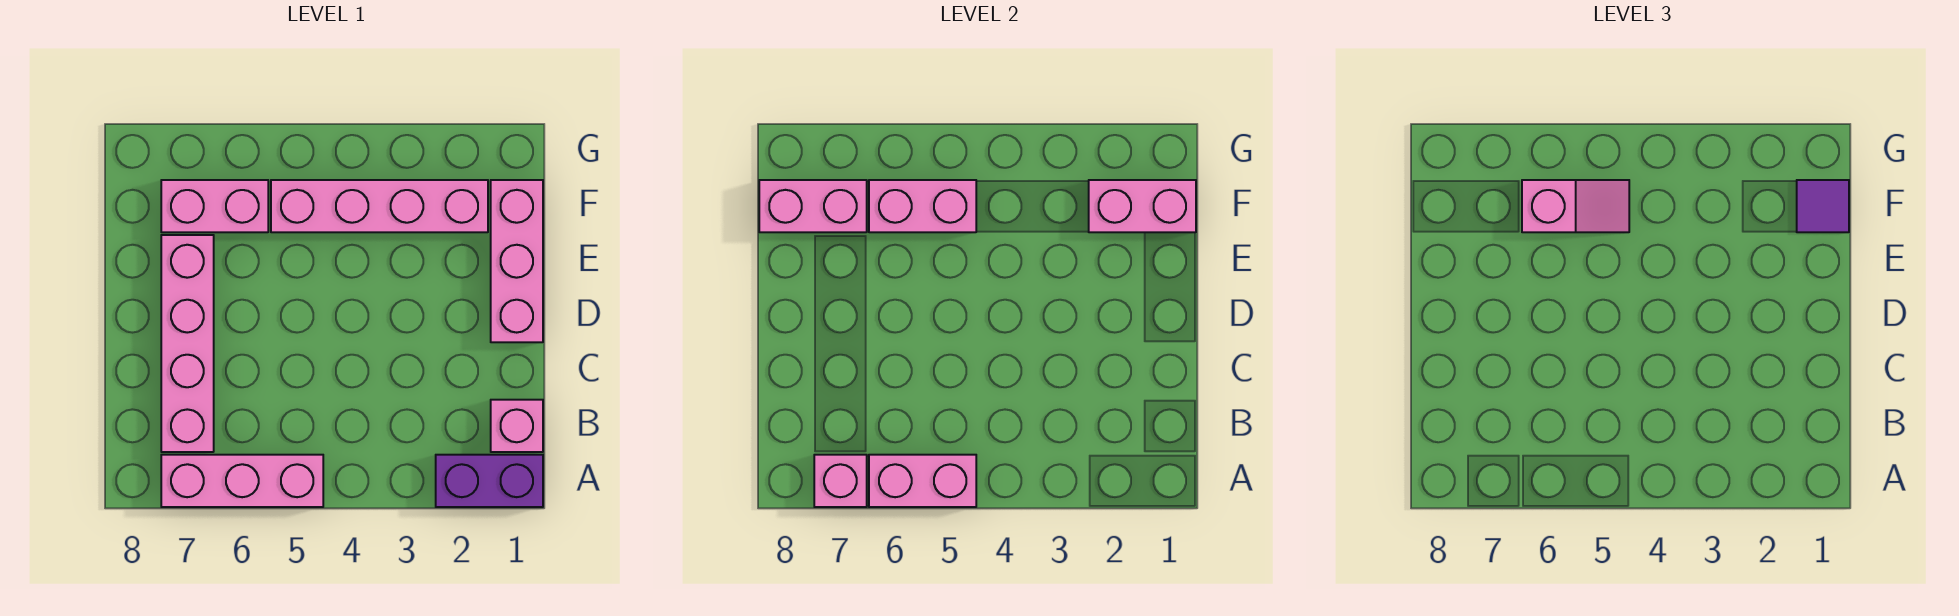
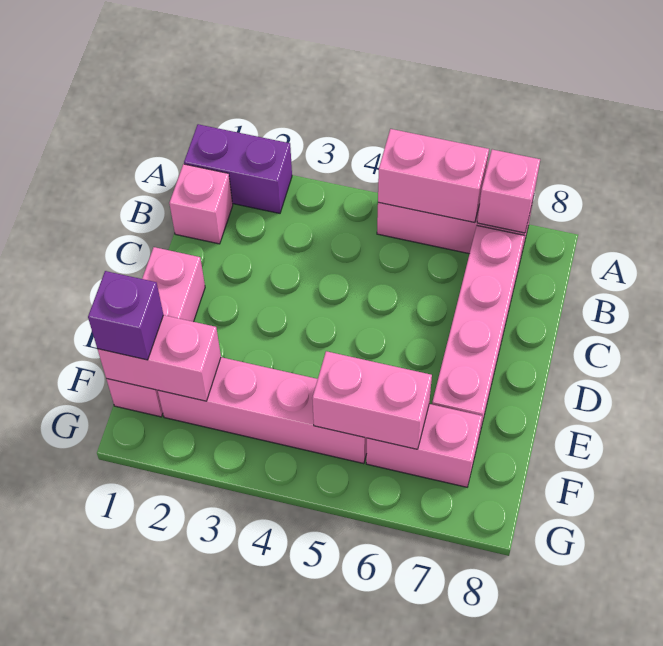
purple 1x1 tile [1797,180,1849,232] -> purple 1x1 brick [88,271,163,360]
pink 1x2 slope [1522,180,1629,232] -> none
pink 1x2 brick [759,180,867,232] -> none

